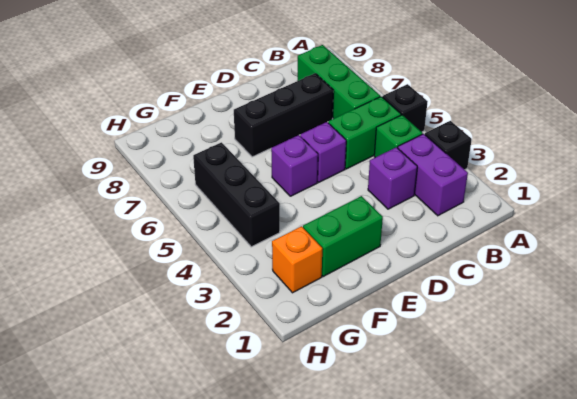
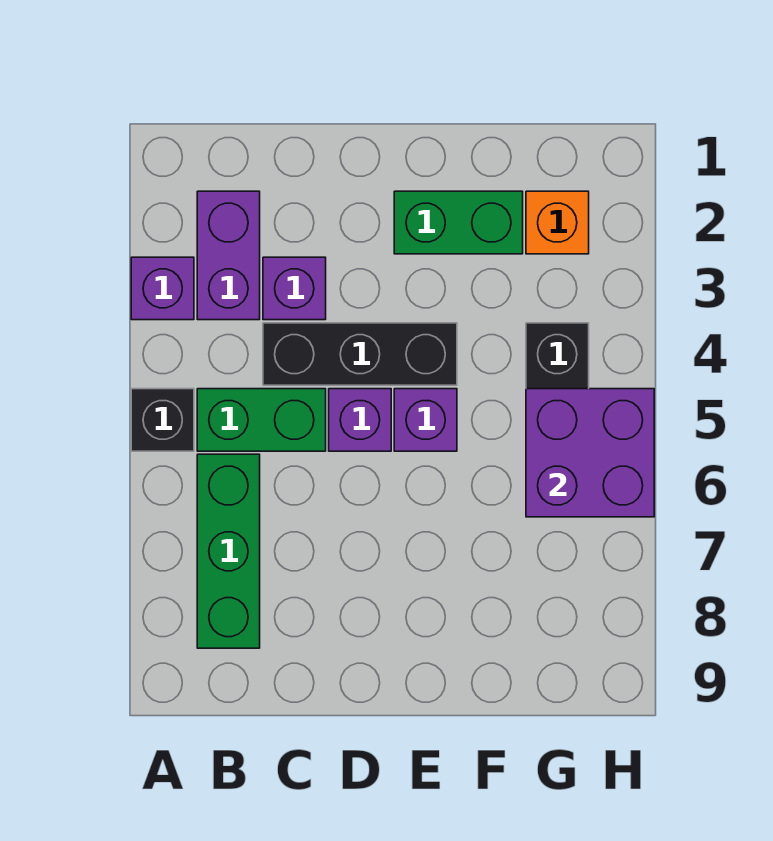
black 1x1 brick [425,121,472,170] -> purple 1x1 brick [131,257,194,320]
green 1x1 brick [374,115,423,157] -> none
black 1x3 brick [234,74,334,157] -> black 1x3 brick moved to [263,323,457,385]
none -> purple 2x2 brick [526,389,654,517]

